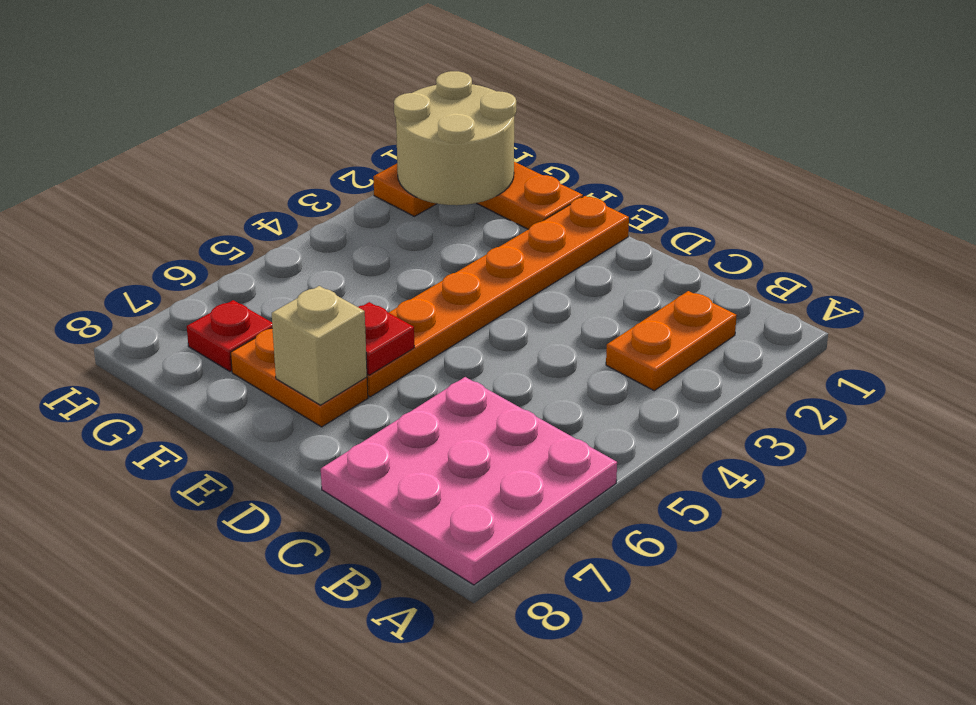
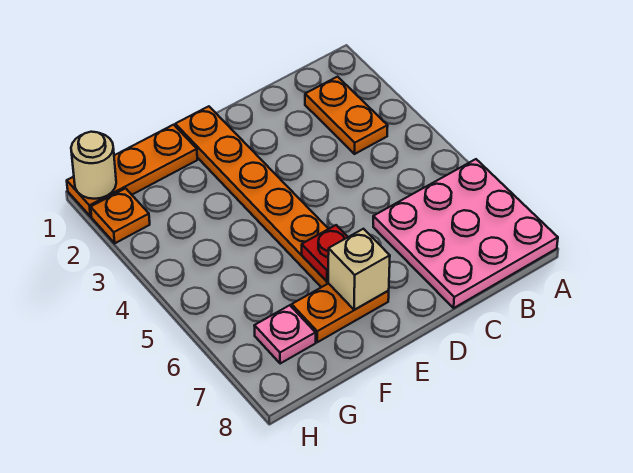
tan 2x2 round brick [394,71,516,205] -> tan 1x1 round brick [71,132,116,199]
red 1x1 plate [187,300,272,372] -> pink 1x1 plate [254,305,316,364]

